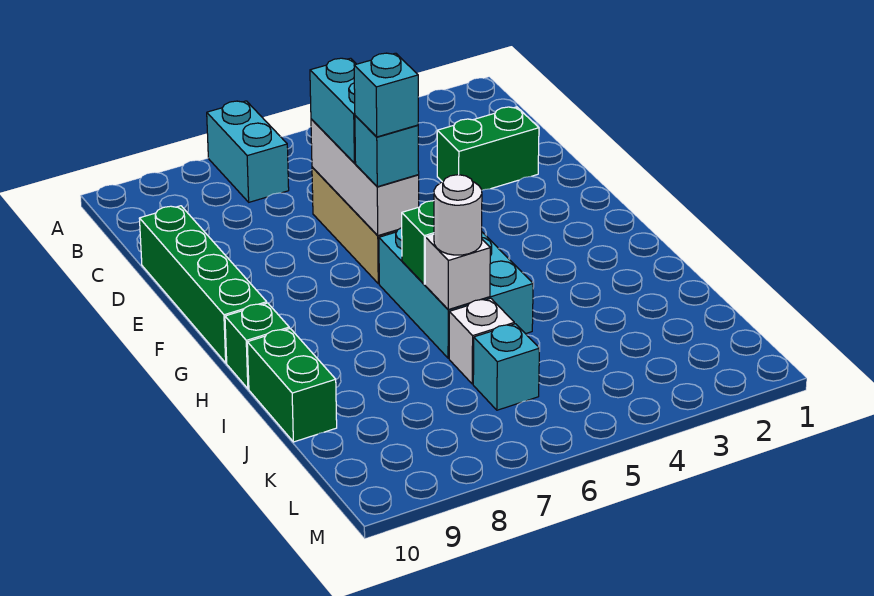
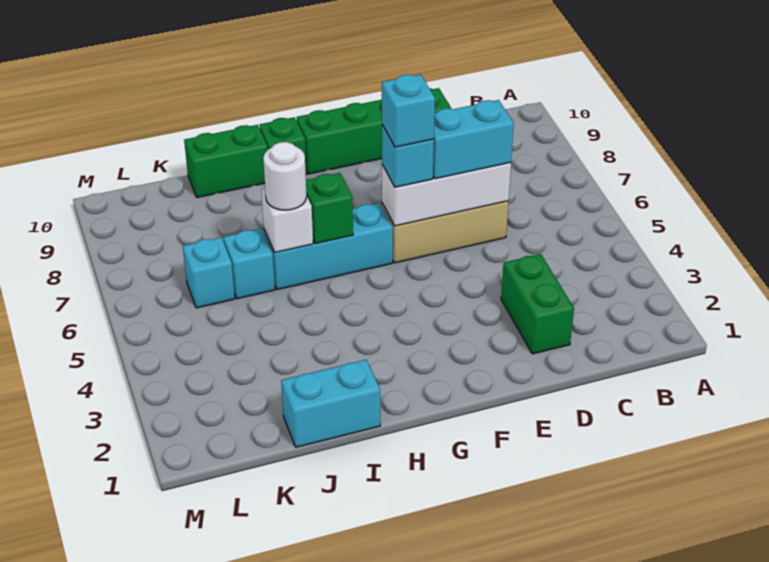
cyan 1x2 brick [207,101,289,202] -> cyan 1x2 brick moved to [281,360,380,447]
cyan 2x3 brick [379,228,533,358] -> cyan 1x3 brick [264,203,393,290]
white 1x1 brick [449,298,514,384] -> cyan 1x1 brick [223,229,275,299]

